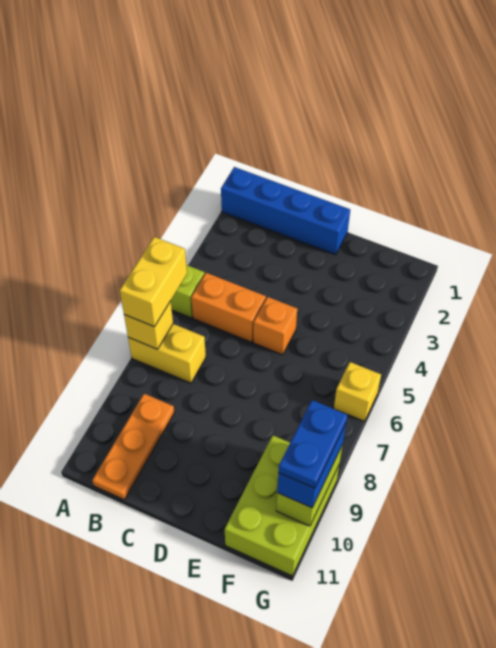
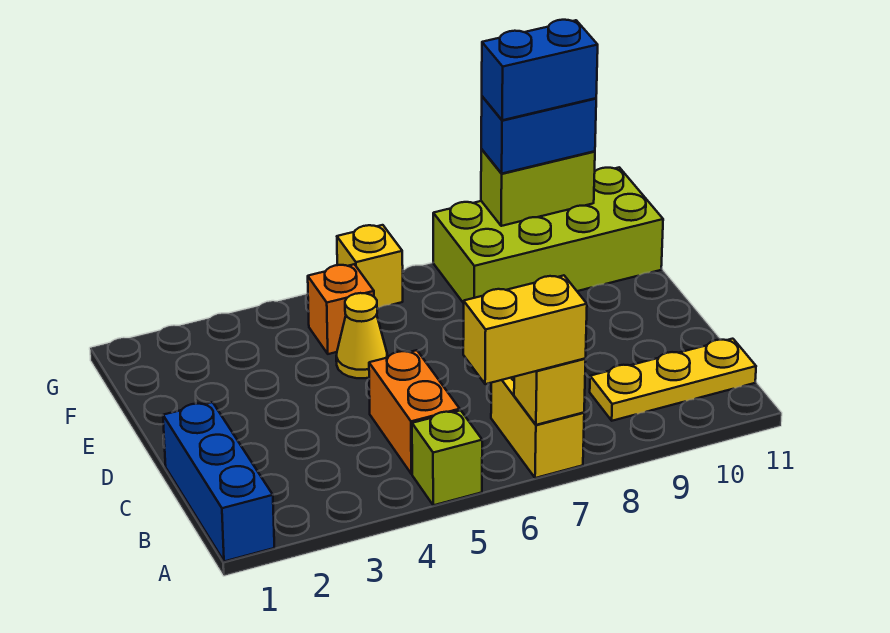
blue 1x4 brick [221,167,350,255] -> blue 1x3 brick [163,402,274,561]
orange 1x3 plate [92,394,174,499] -> yellow 1x3 plate [590,339,756,421]
orange 1x1 brick [253,297,297,355] -> orange 1x1 brick moved to [308,264,374,354]
none -> yellow 1x1 cone [336,293,387,378]
lime 2x3 brick [225,435,339,576] -> lime 2x4 brick [433,167,663,303]
blue 1x2 plate [278,400,347,488] -> blue 1x2 brick [482,20,598,120]

